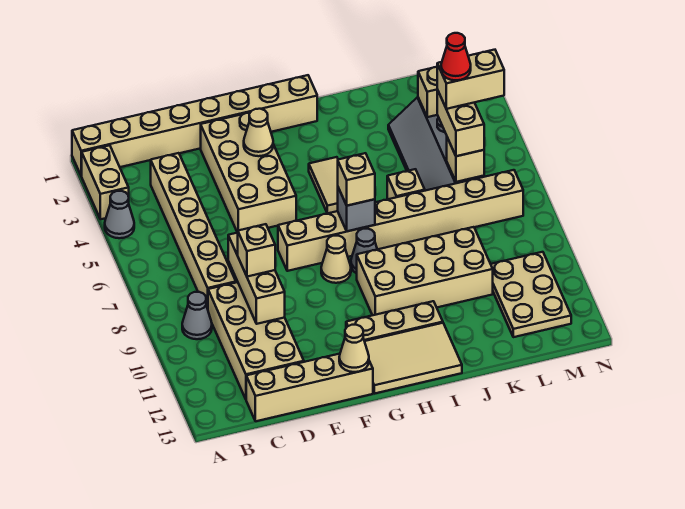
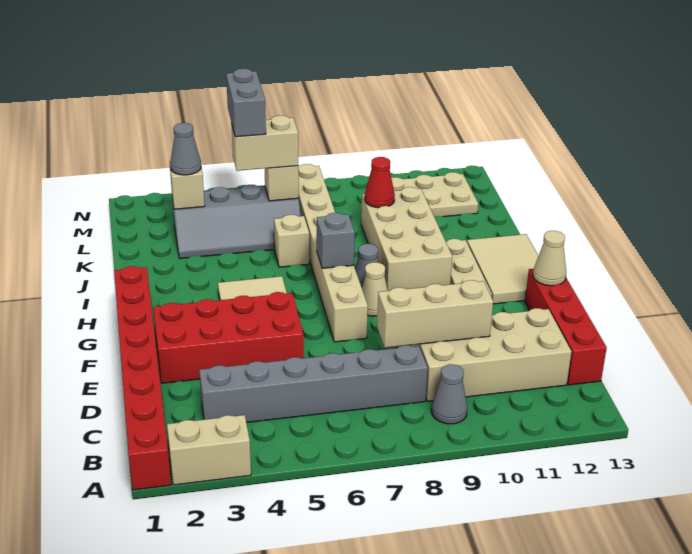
tan 1x8 brick [72,75,317,176] -> red 1x8 brick [114,266,171,490]
grey 1x1 cone [105,191,134,238] -> grey 1x1 cone moved to [170,123,201,175]
tan 1x6 brick [151,153,236,309] -> grey 1x6 brick [199,345,428,423]
tan 1x4 brick [246,354,373,421] -> red 1x4 brick [525,269,607,385]
tan 1x1 brick [238,224,275,277] -> none
tan 2x4 brick [201,113,296,233] -> red 2x4 brick [153,292,304,383]
tan 1x1 cone [244,109,273,156] -> none
tan 1x1 brick [338,153,375,206] -> none
tan 1x2 brick [437,50,504,109] -> grey 1x2 brick [226,69,266,137]
red 1x1 cone [441,33,471,80] -> red 1x1 cone moved to [365,157,395,208]

